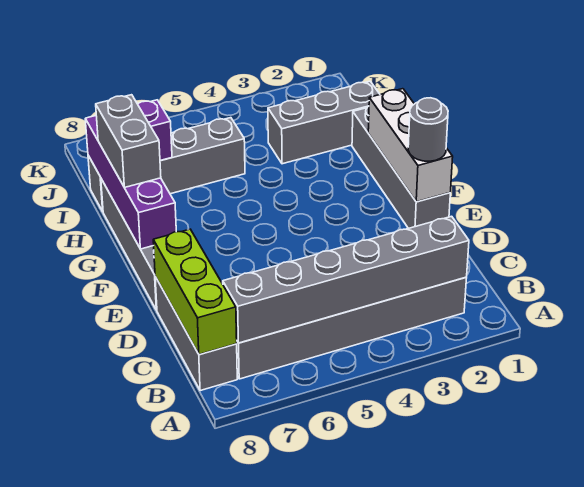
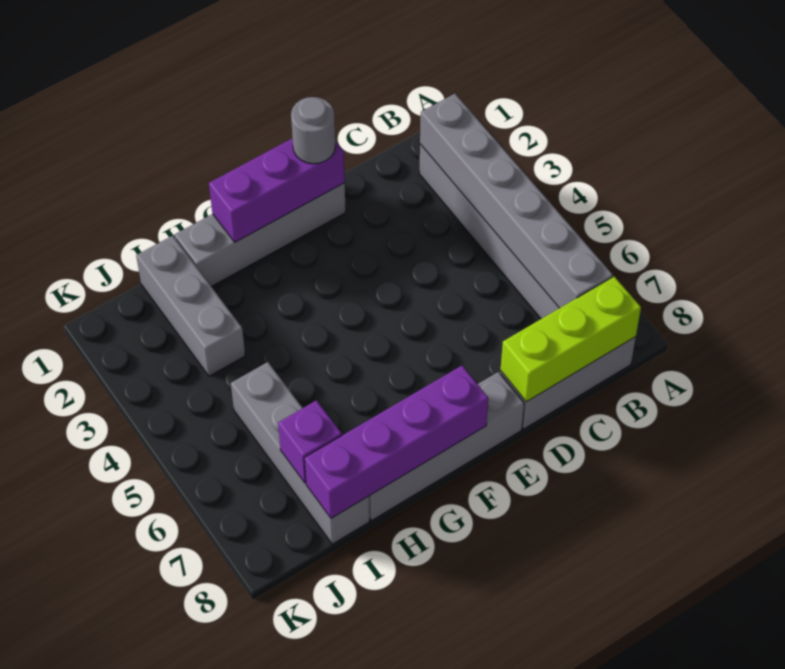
white 1x3 brick [368,89,453,202] -> purple 1x3 brick [209,138,345,242]
grey 1x2 brick [96,95,161,187] -> none

